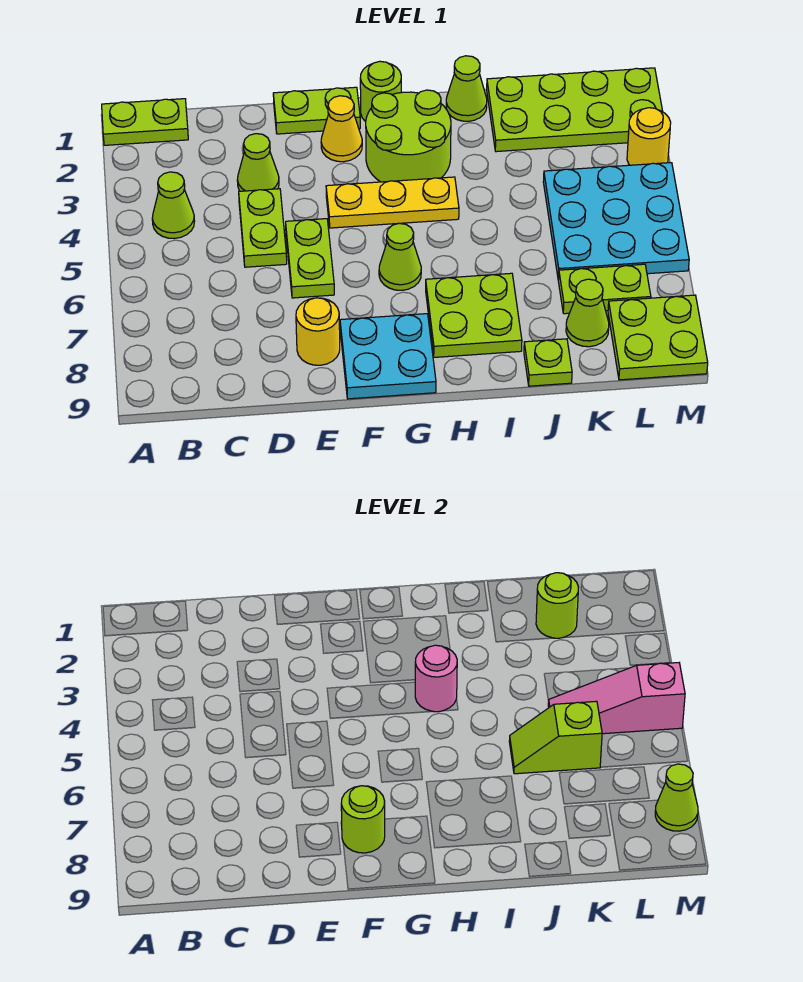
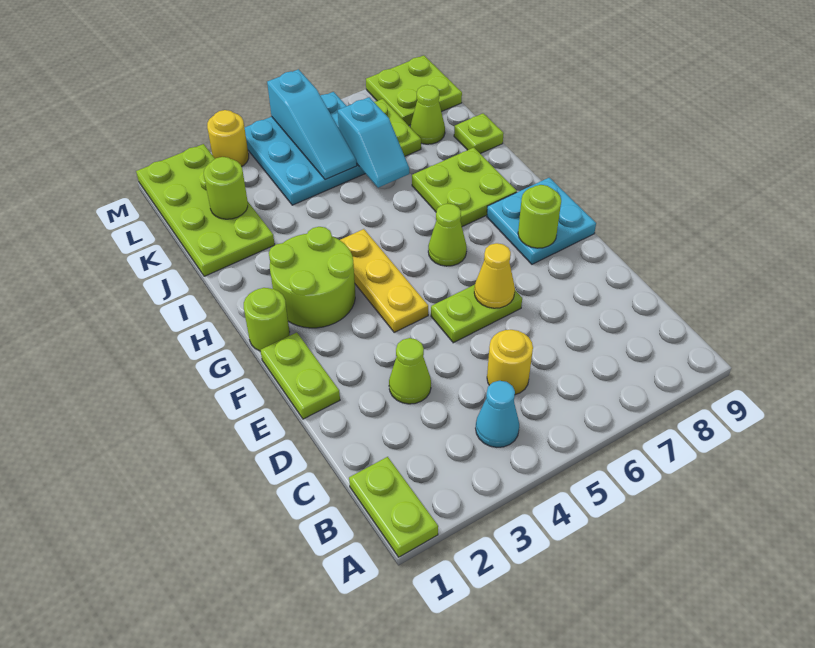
lime 1x1 cone [152,172,195,239] -> cyan 1x1 cone [476,381,519,447]
lime 1x2 plate [239,189,287,267] -> none
yellow 1x1 round brick [296,298,340,365] -> yellow 1x1 round brick moved to [487,330,533,395]
yellow 1x1 cone [321,96,362,162] -> yellow 1x1 cone moved to [474,243,515,308]
pink 1x1 round brick [415,645,457,712] -> none
lime 1x1 cone [446,56,487,121] -> none
lime 1x2 slope [509,701,602,774] -> cyan 1x2 slope [338,97,409,188]
pink 1x3 slope [548,663,685,734] -> cyan 1x3 slope [267,69,357,180]
lime 1x1 cone [655,764,698,831] -> none

